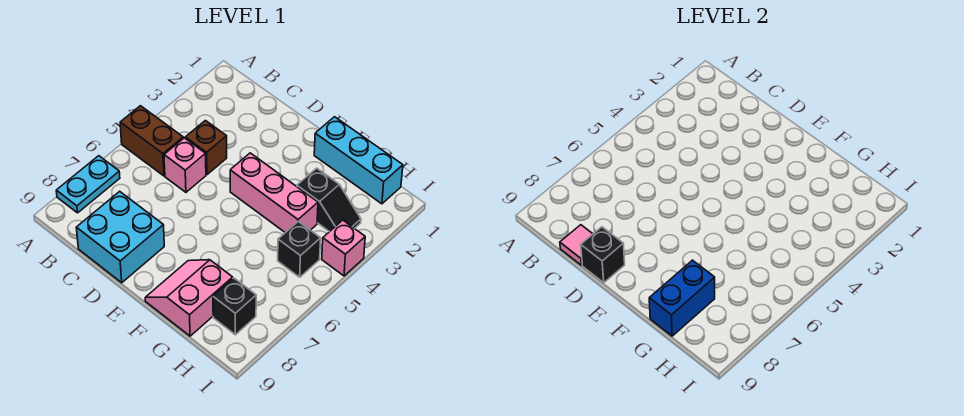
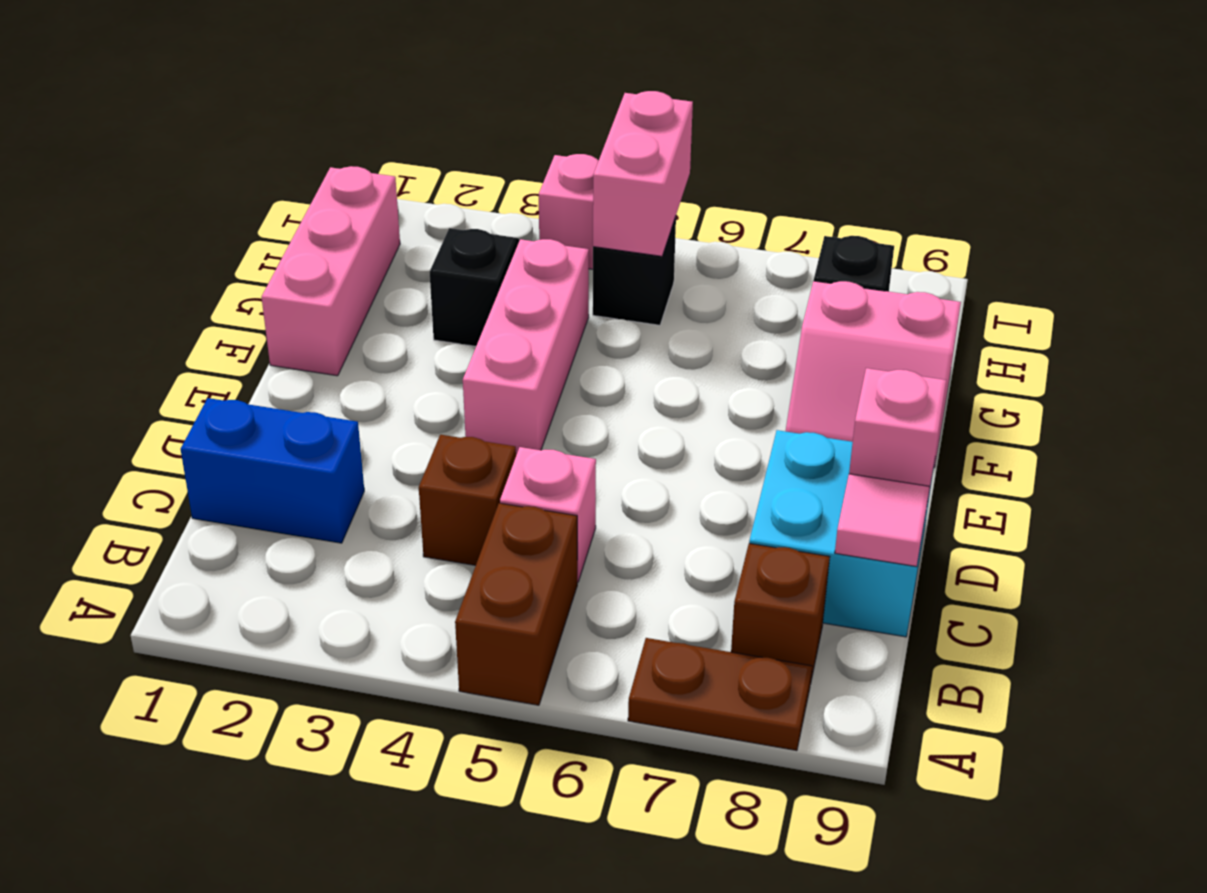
cyan 1x2 plate [56,156,120,213] -> brown 1x2 plate [628,638,812,751]
none -> brown 1x1 brick [731,543,830,684]
black 1x1 brick [581,227,625,283] -> pink 1x1 brick [849,368,946,496]
cyan 1x3 brick [314,117,403,204] -> pink 1x3 brick [262,166,400,376]
blue 1x2 brick [649,260,715,336] -> blue 1x2 brick moved to [181,398,364,543]
none -> pink 1x2 brick [593,91,693,256]

